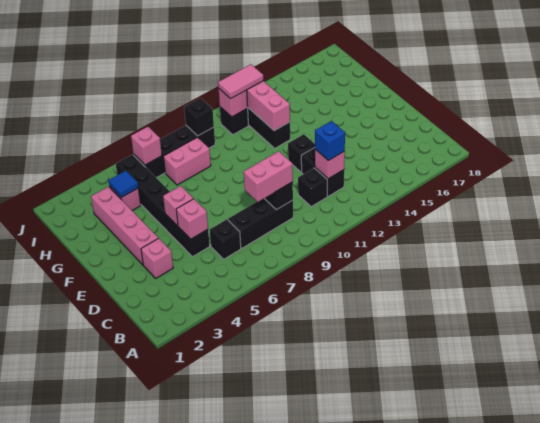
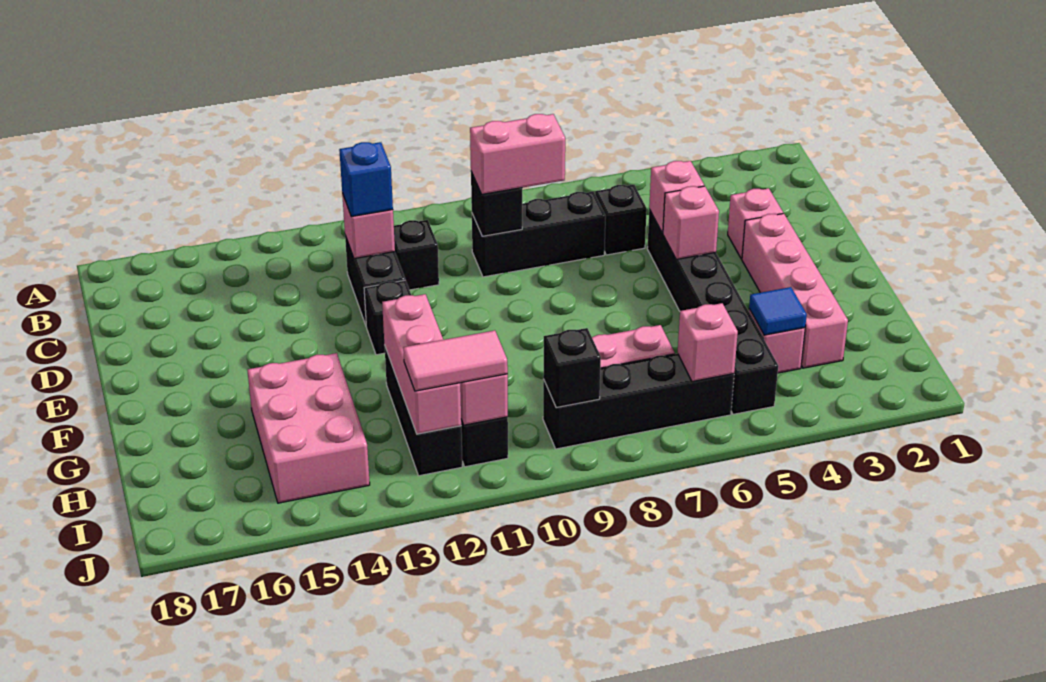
none -> pink 2x3 brick [247,353,370,503]

